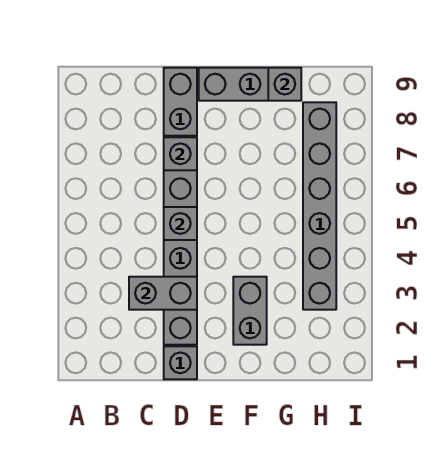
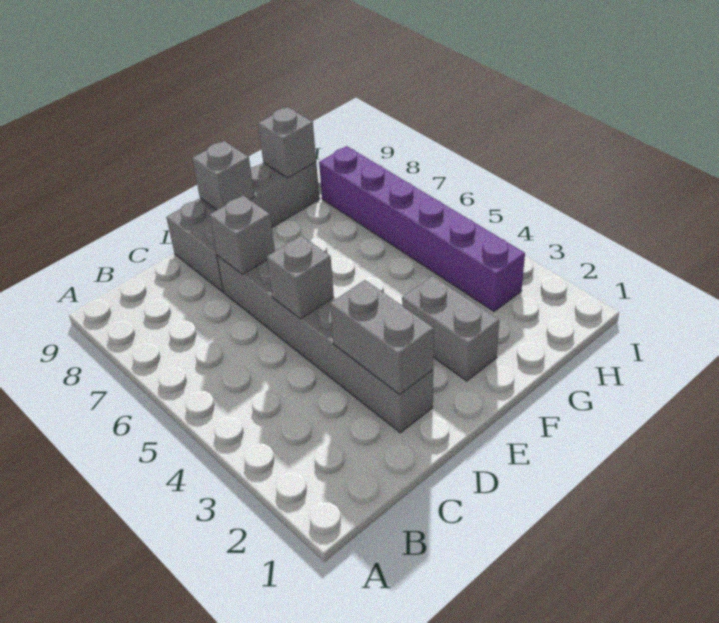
grey 1x2 brick [129,277,197,310] -> grey 1x2 brick turned to [330,280,434,395]
grey 1x1 brick [164,346,197,379] -> grey 1x1 brick moved to [192,141,255,210]
grey 1x6 brick [303,102,336,310] -> purple 1x6 brick [319,146,525,311]

